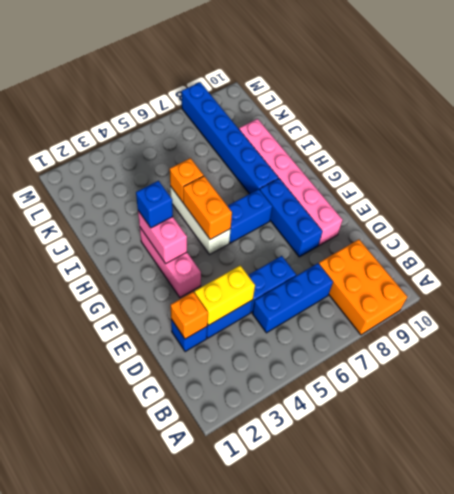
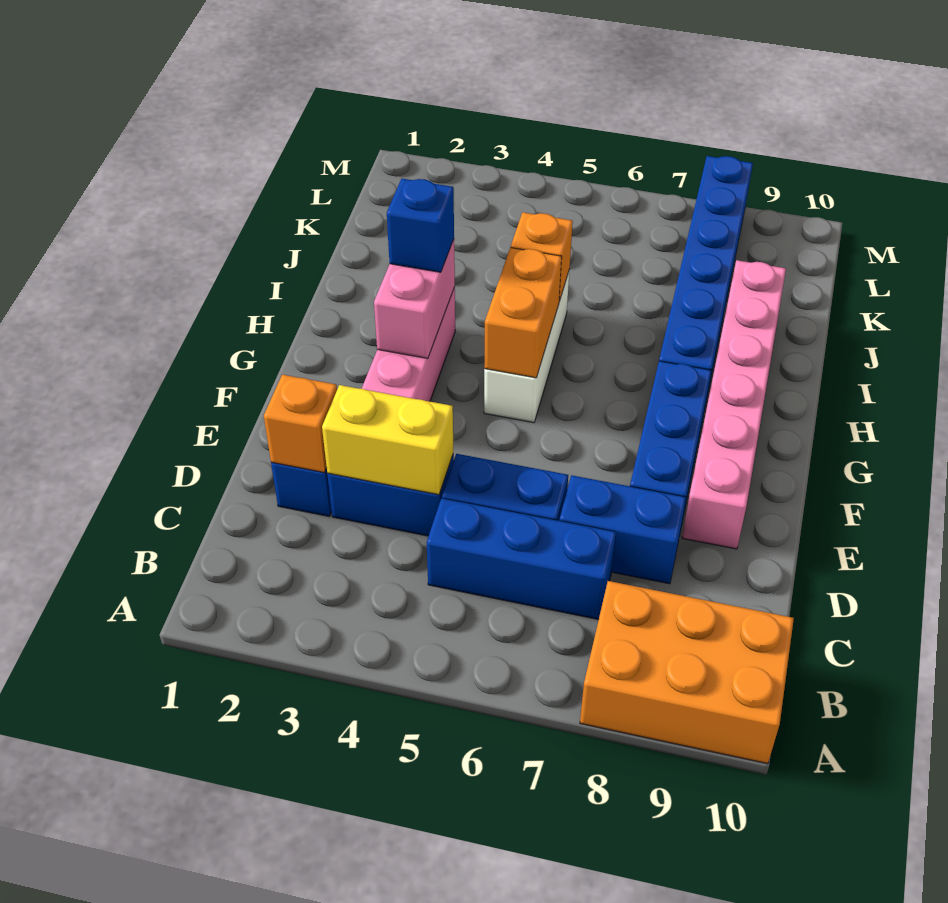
orange 2x3 brick [319,240,407,335] -> orange 2x3 brick turned to [580,581,794,764]
blue 1x2 brick [228,189,272,243] -> blue 1x2 brick moved to [560,475,686,584]

